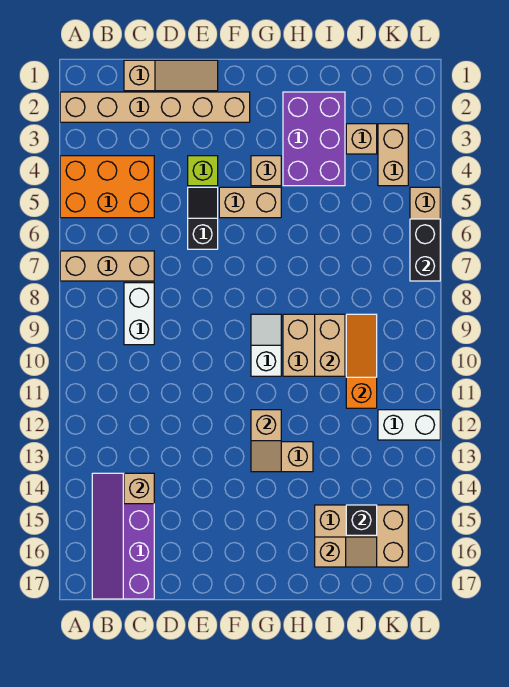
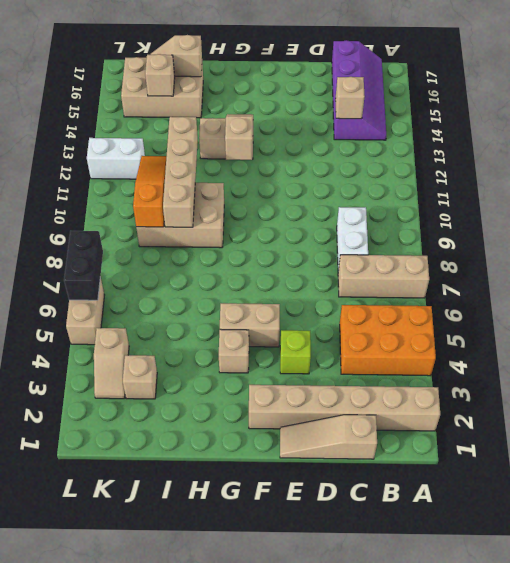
black 1x2 slope [188,187,218,249] -> none
white 1x2 slope [251,314,281,376] -> none
purple 2x3 brick [283,92,345,186] -> none
tan 1x2 brick [315,314,345,376] -> tan 1x4 brick [163,117,198,227]
orange 1x3 slope [346,314,377,408] -> orange 1x3 slope turned to [133,156,167,227]
black 1x1 brick [346,505,377,535] -> tan 1x1 brick [145,54,175,96]
tan 1x2 brick [378,124,408,186] -> tan 1x2 slope [94,328,129,399]

